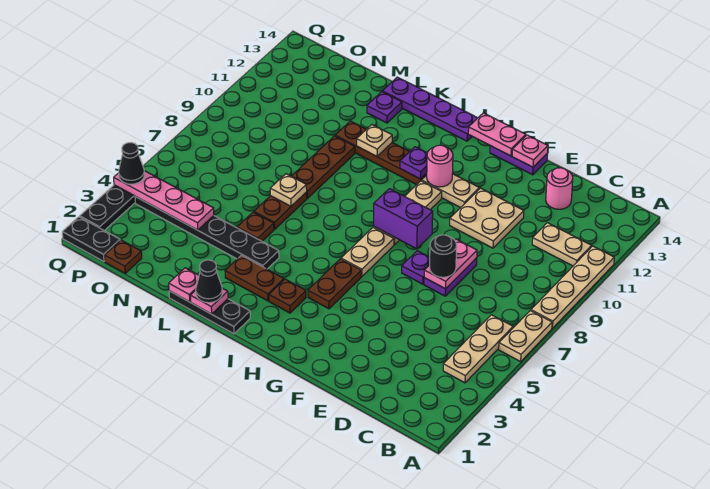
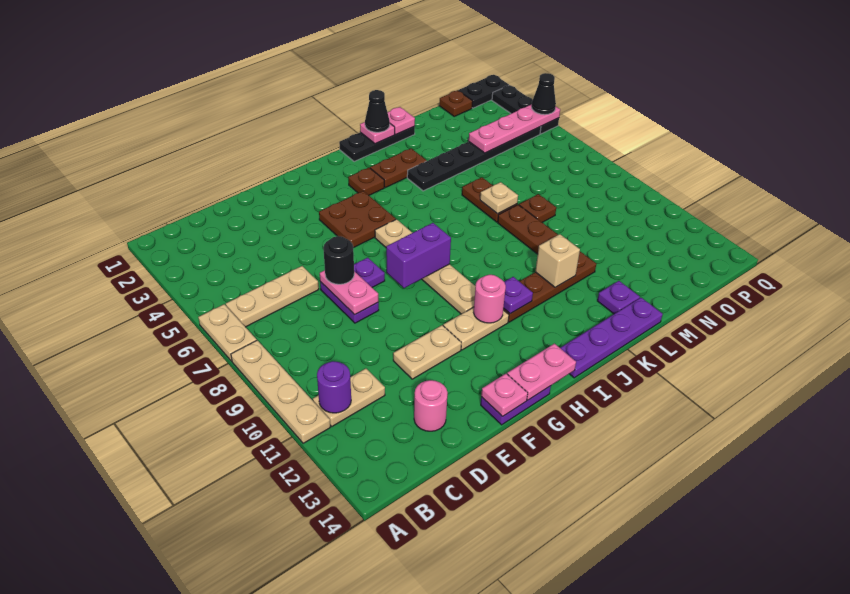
tan 1x3 plate [443,315,513,383] -> tan 1x3 plate turned to [226,266,319,327]
none -> purple 1x1 round brick [317,361,351,413]
tan 2x2 plate [450,188,524,248] -> tan 1x2 plate [393,325,461,379]
brown 1x2 plate [308,259,361,309] -> brown 2x2 plate [319,191,396,248]
tan 1x1 plate [357,125,392,156] -> tan 1x1 brick [535,234,580,287]
brown 1x1 plate [237,212,274,241] -> brown 1x1 plate moved to [519,194,556,223]

